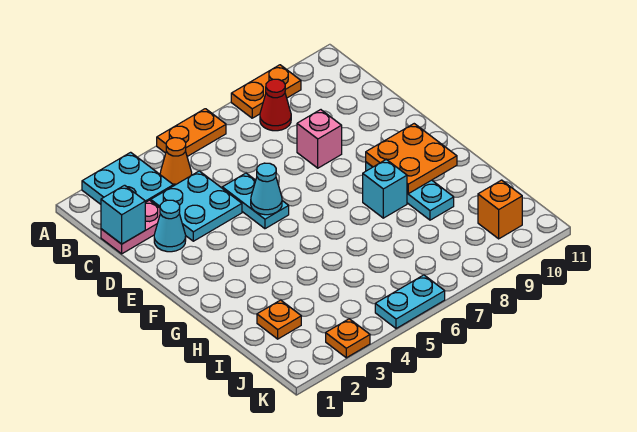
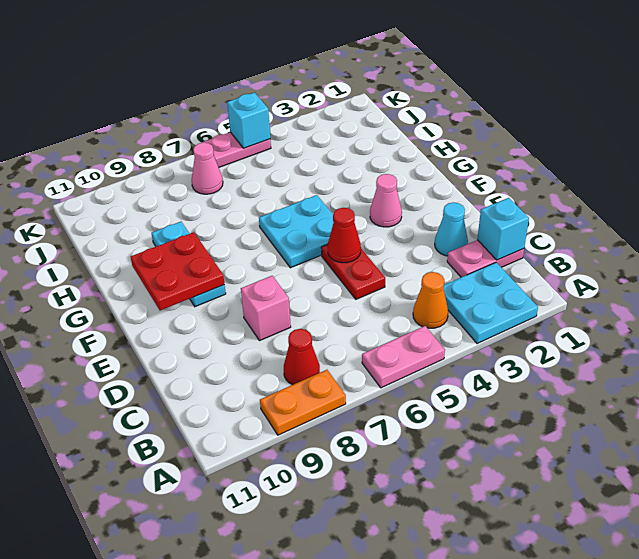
orange 1x2 plate [157,109,226,157] -> pink 1x2 plate [362,326,445,388]
cyan 2x2 plate [151,171,242,241] -> cyan 2x2 plate moved to [259,195,334,268]
cyan 1x2 plate [222,173,289,229] -> red 1x2 plate [321,245,385,299]
cyan 1x1 cone [251,163,282,215] -> red 1x1 cone [327,208,361,263]
none -> pink 1x1 cone [370,174,402,227]
orange 2x2 plate [366,124,457,194] -> red 2x2 plate [131,232,224,310]
cyan 1x1 brick [363,159,407,218] -> cyan 1x1 brick moved to [227,93,270,148]
orange 1x1 plate [257,300,301,339] -> none
none -> pink 1x1 cone [192,143,223,194]
orange 1x1 brick [478,180,522,239] -> none
orange 1x1 plate [326,319,370,358] -> none
cyan 1x2 plate [375,275,445,329] -> pink 1x2 plate [202,132,271,167]

